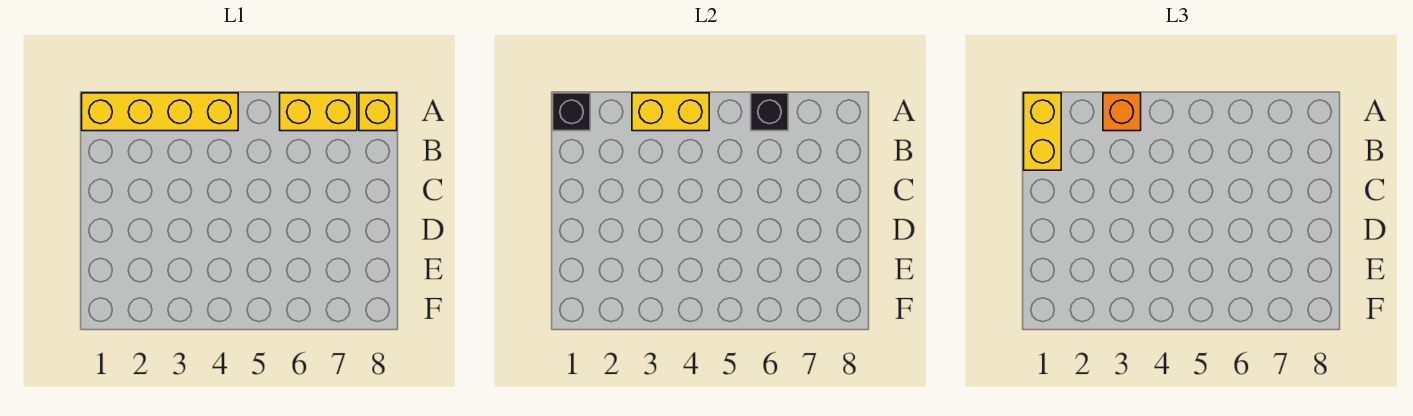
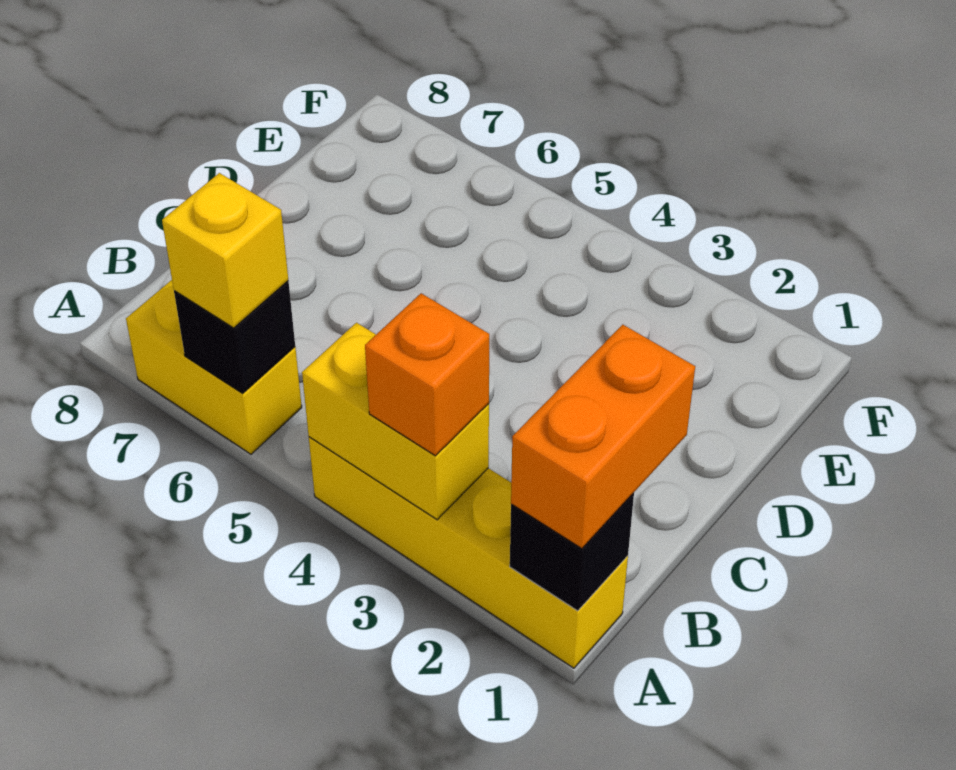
yellow 1x2 brick [1024,93,1061,170] -> orange 1x2 brick [511,325,695,549]
yellow 1x1 brick [359,93,397,131] -> yellow 1x1 brick moved to [162,173,288,328]

